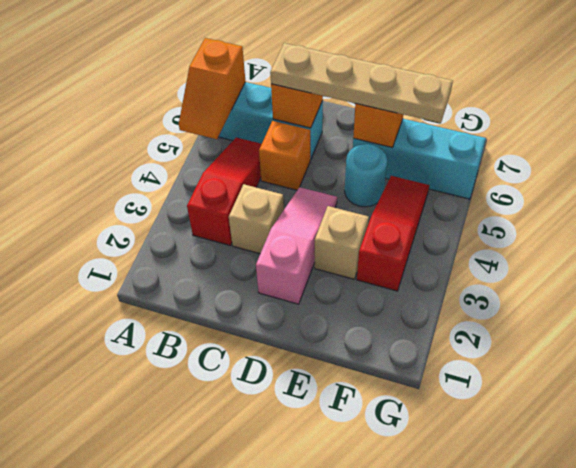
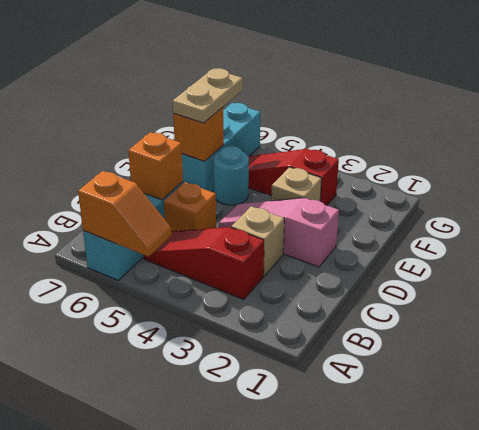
tan 1x4 plate [270,43,453,123] -> tan 1x2 plate [173,68,243,123]

